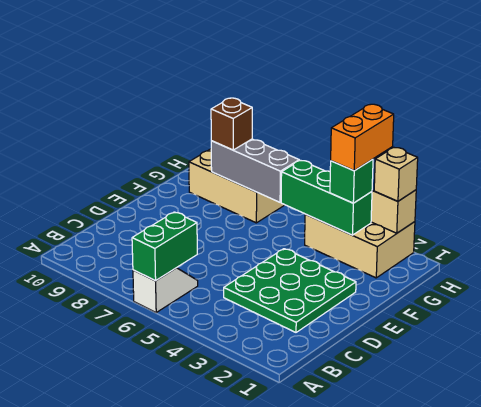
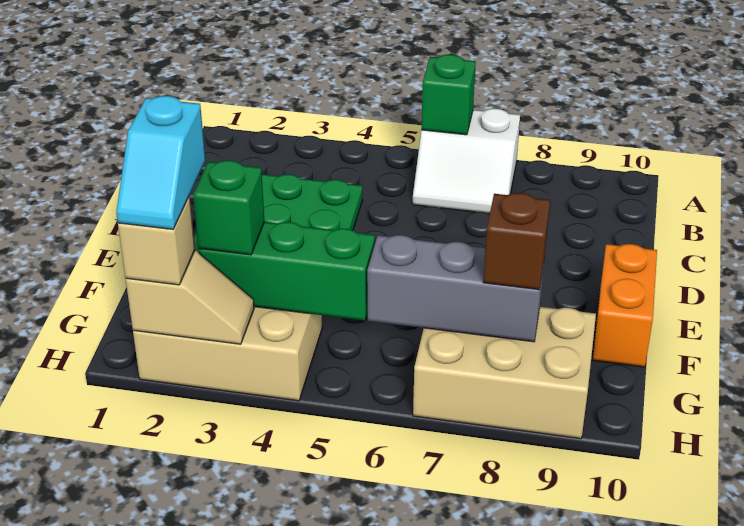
white 1x2 slope [133,268,198,312] -> white 2x2 slope [413,109,520,214]
green 1x2 brick [132,212,197,281] -> green 1x1 brick [421,55,476,135]
none -> cyan 1x2 slope [116,96,205,229]
orange 1x2 brick [331,104,394,171] -> orange 1x2 brick moved to [593,244,657,367]

